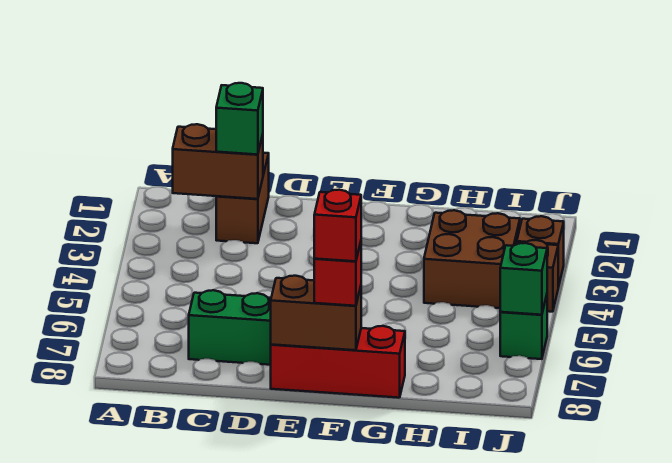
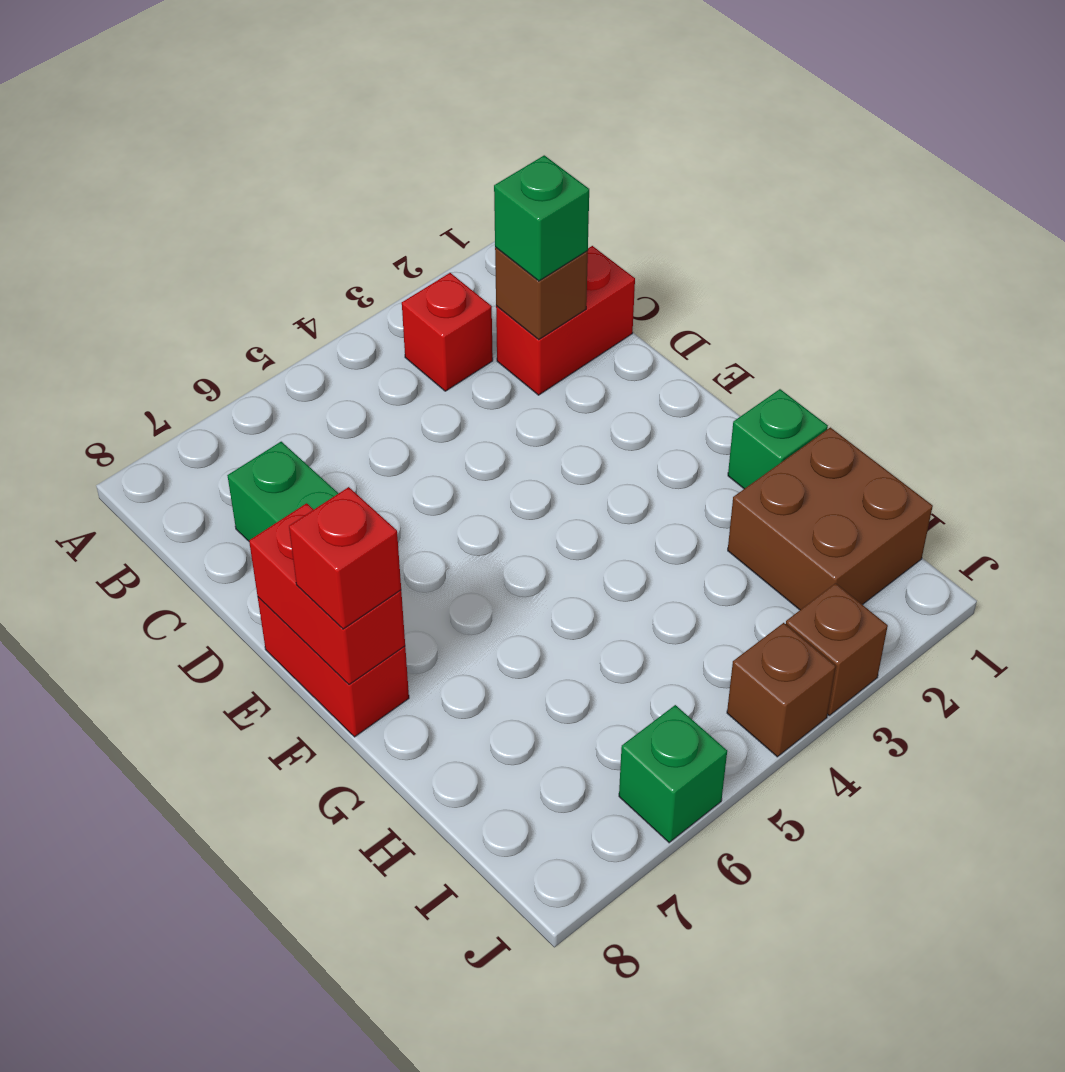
brown 1x2 brick [173,124,263,199] -> brown 1x1 brick [495,247,588,339]
brown 1x2 brick [216,153,269,243] -> red 1x2 brick [496,246,635,395]
red 1x3 brick [271,326,405,398] -> red 1x2 brick [258,597,409,737]
brown 1x2 brick [271,276,361,350] -> red 1x2 brick [249,503,405,685]
red 1x1 brick [314,190,361,261] -> red 1x1 brick moved to [402,273,493,391]
brown 2x2 brick [424,210,520,308] -> brown 2x2 brick moved to [728,427,933,610]
green 1x1 brick [500,243,547,315] -> green 1x1 brick moved to [728,389,828,489]

